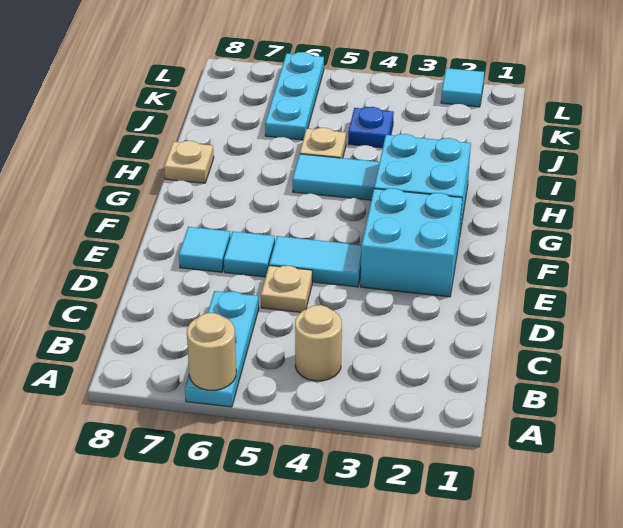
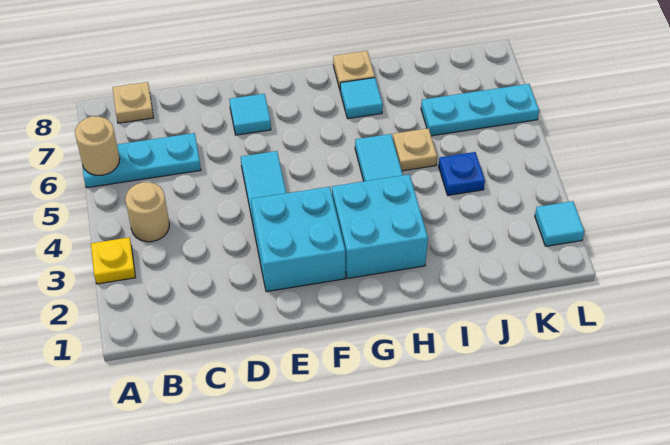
none -> yellow 1x1 plate [91,237,136,284]
tan 1x1 plate [261,266,312,312] -> tan 1x1 plate moved to [113,82,154,123]
cyan 1x1 tile [224,231,275,277] -> cyan 1x1 tile moved to [340,78,383,119]

